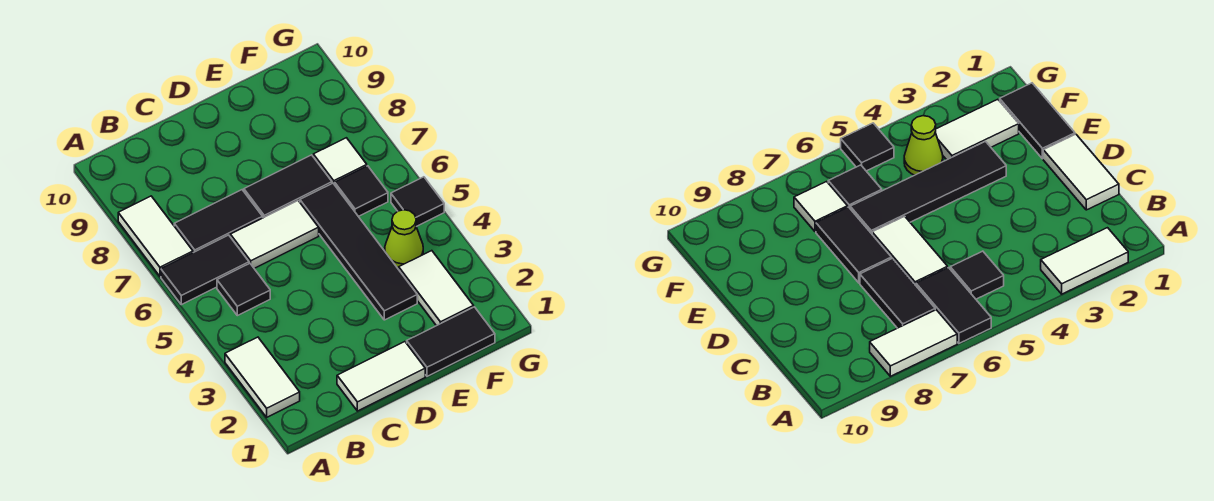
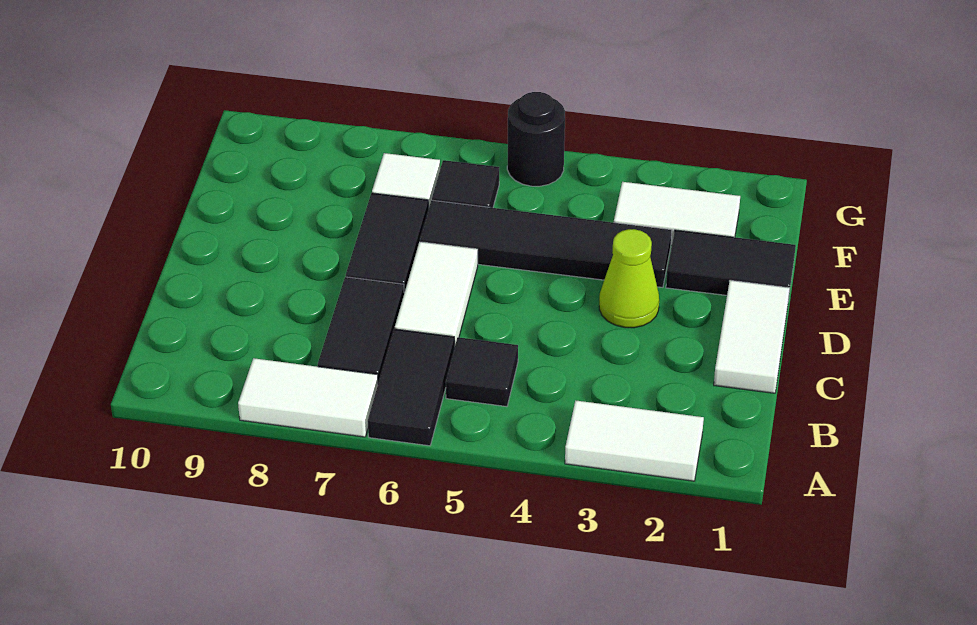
black 1x2 tile [407,307,495,376] -> black 1x2 tile turned to [666,230,796,300]
lime 1x1 cone [385,210,423,268] -> lime 1x1 cone moved to [599,229,659,328]
black 1x1 tile [391,177,444,227] -> black 1x1 round brick [507,92,565,186]

